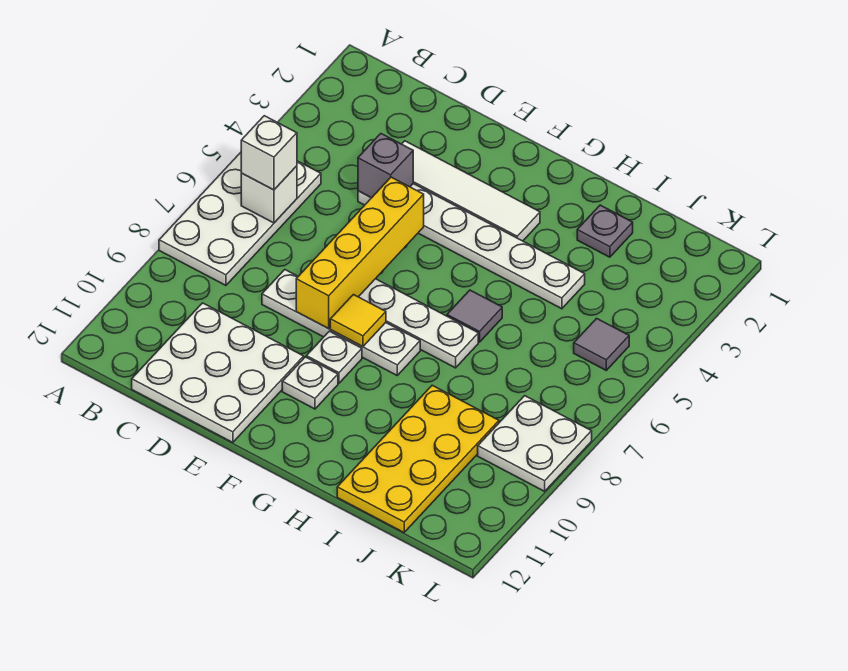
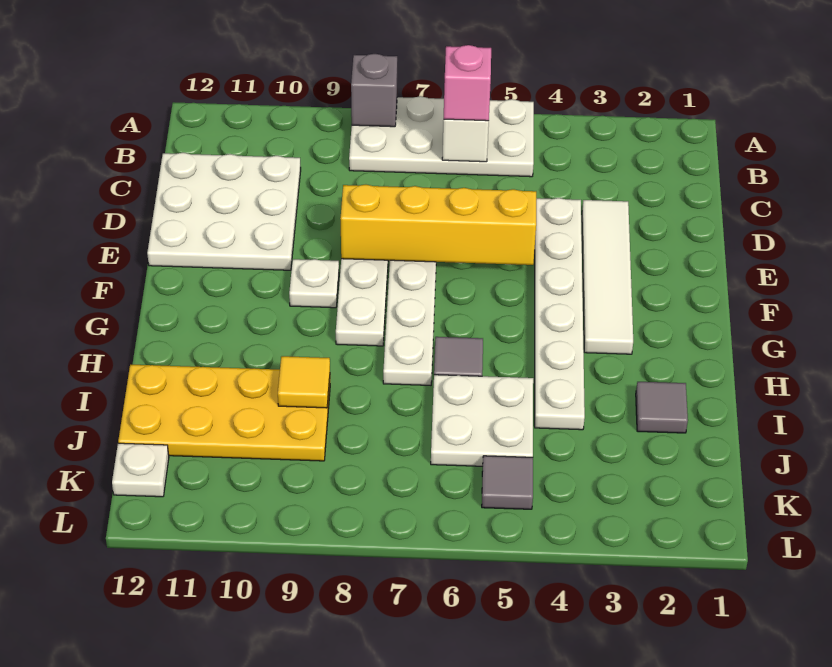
white 1x1 brick [241,116,297,190] -> pink 1x1 brick [444,45,491,121]
grey 1x1 brick [358,134,413,198] -> grey 1x1 brick moved to [351,54,397,127]
yellow 1x1 tile [330,295,386,347] -> yellow 1x1 tile moved to [278,356,330,408]
white 1x1 plate [282,357,338,409] -> white 1x1 plate moved to [112,443,169,497]
grey 1x1 plate [577,205,633,257] -> grey 1x1 tile [636,382,688,433]
white 2x2 plate [478,396,592,491] -> white 2x2 plate moved to [431,375,533,466]

